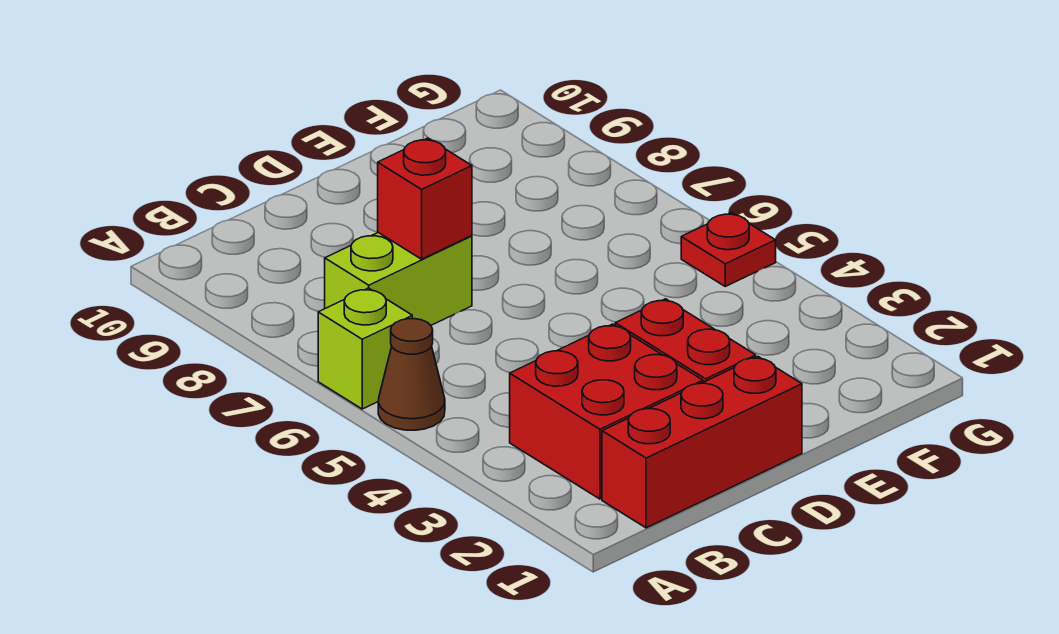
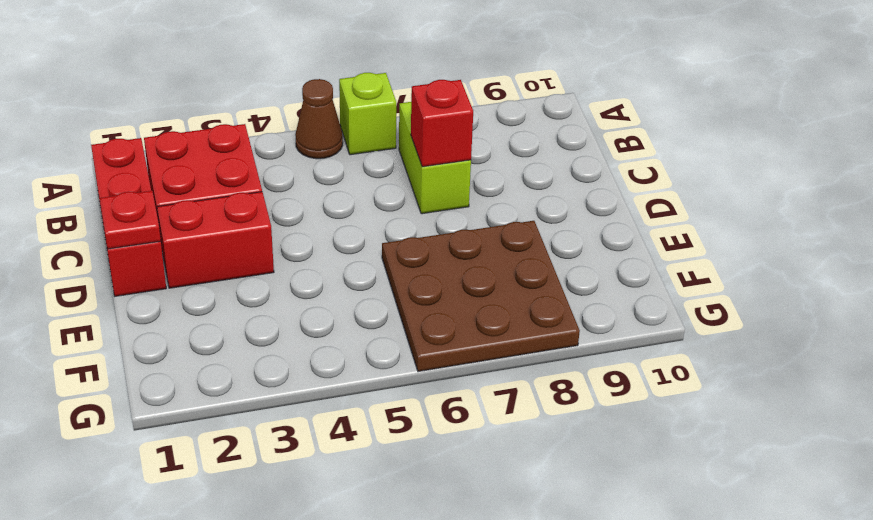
none -> brown 3x3 plate [382,221,580,372]
red 1x1 plate [681,213,776,286] -> red 1x1 plate moved to [100,191,161,249]

